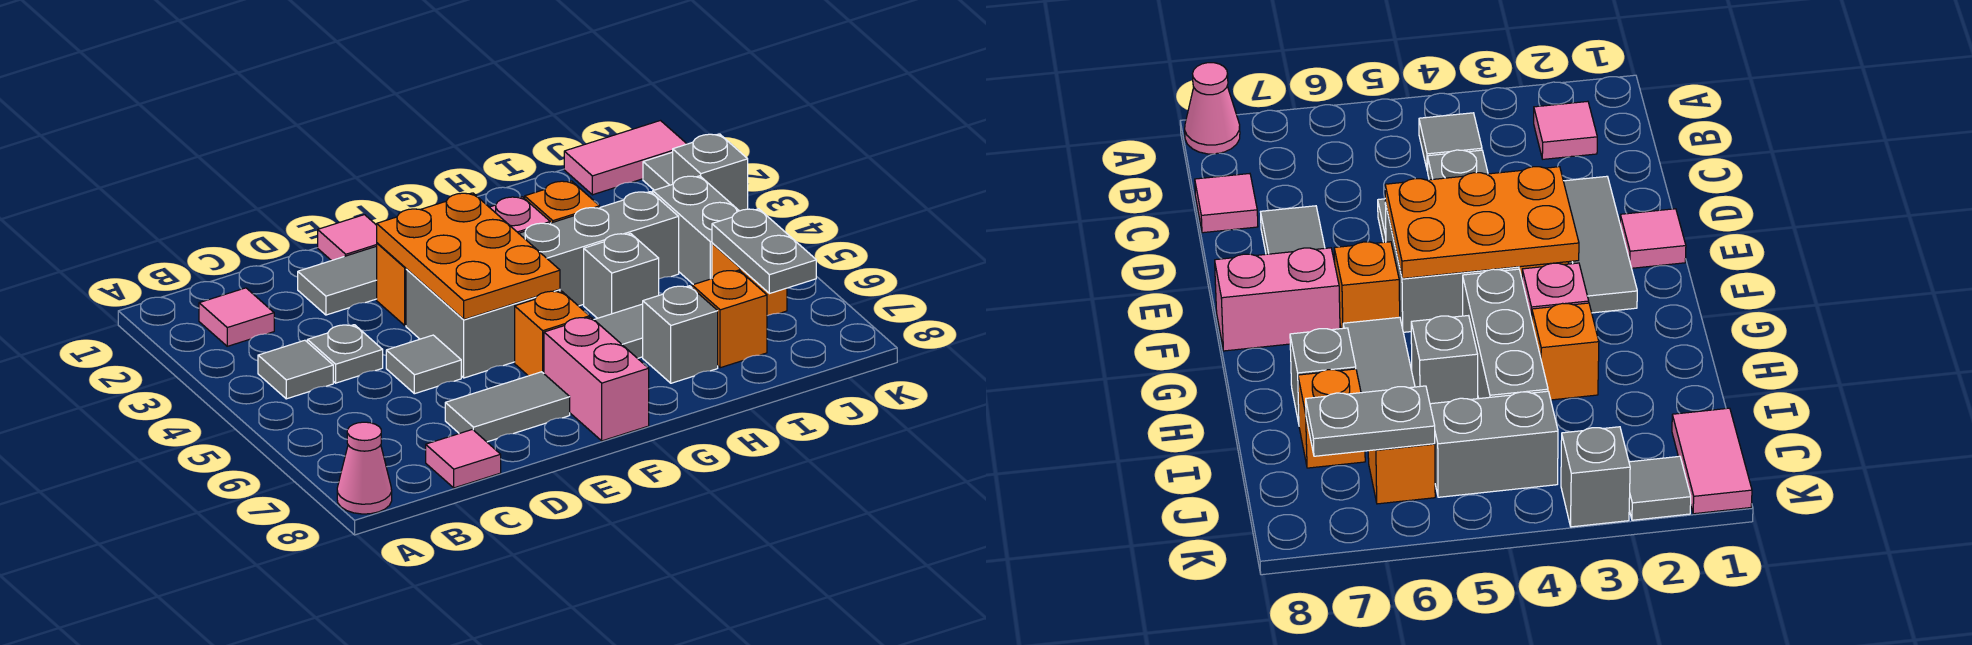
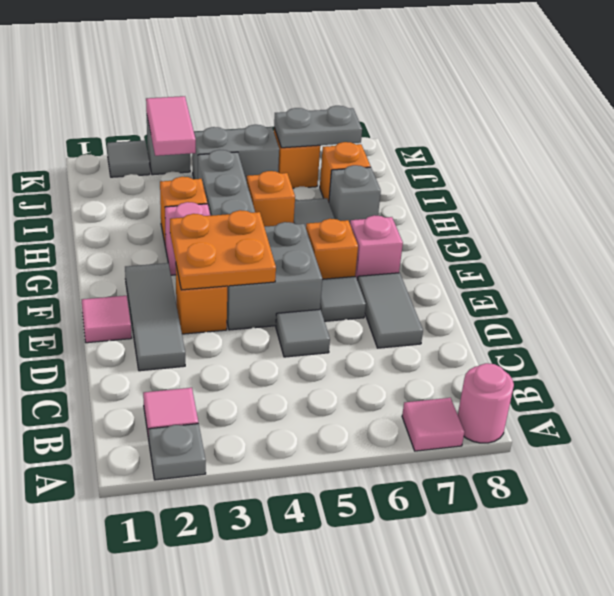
pink 1x1 cone [337,422,392,514] -> pink 1x1 round brick [458,363,514,443]
grey 1x1 tile [258,340,333,399] -> grey 1x1 tile moved to [320,276,366,321]
grey 1x1 plate [307,325,383,383] -> grey 1x1 plate moved to [149,424,206,480]
pink 1x1 tile [426,429,501,488] -> pink 1x1 tile moved to [402,398,464,451]
orange 2x3 plate [377,193,560,319] -> orange 2x2 plate [170,210,276,290]
pink 1x2 brick [544,317,649,441] -> pink 1x1 brick [350,215,403,280]
grey 1x1 brick [584,233,659,318] -> orange 1x1 brick [247,171,295,227]
pink 1x2 tile [564,121,687,195] -> pink 1x2 tile moved to [146,96,196,156]

